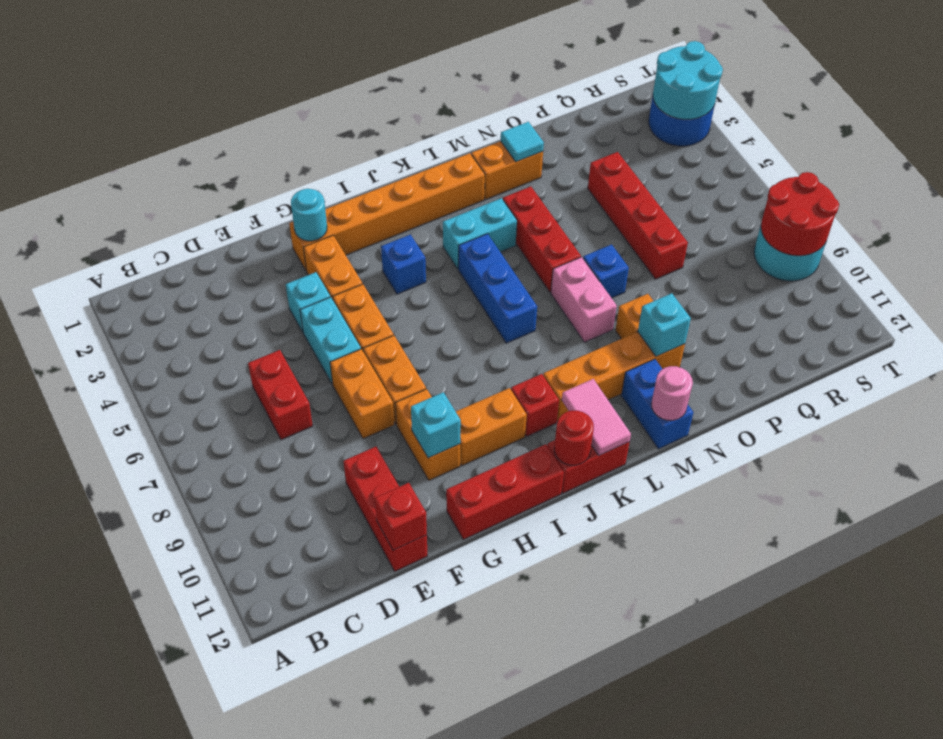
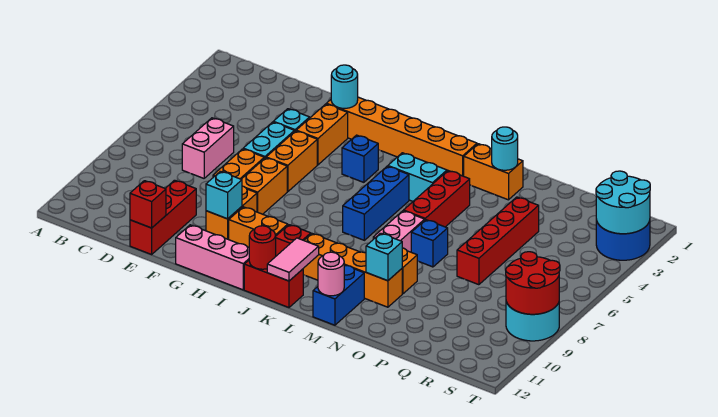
red 1x2 brick [248,350,313,440] -> pink 1x2 brick [182,118,234,178]
red 1x3 brick [446,444,564,540] -> pink 1x3 brick [176,225,249,290]
cyan 1x1 tile [501,122,544,162] -> cyan 1x1 round brick [492,127,518,170]

